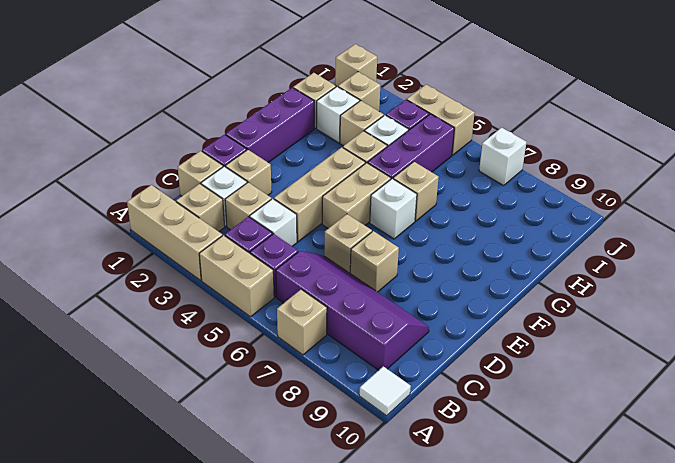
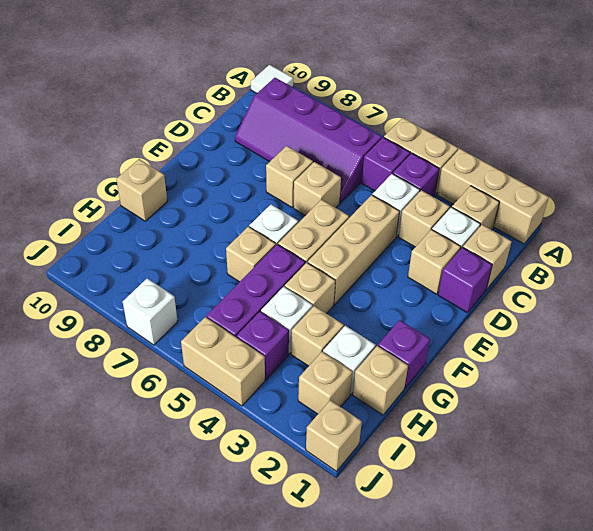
tan 1x1 brick [277,289,327,355] -> tan 1x1 brick moved to [116,159,167,221]
purple 1x3 brick [226,88,314,162] -> purple 1x1 brick [378,320,430,388]

